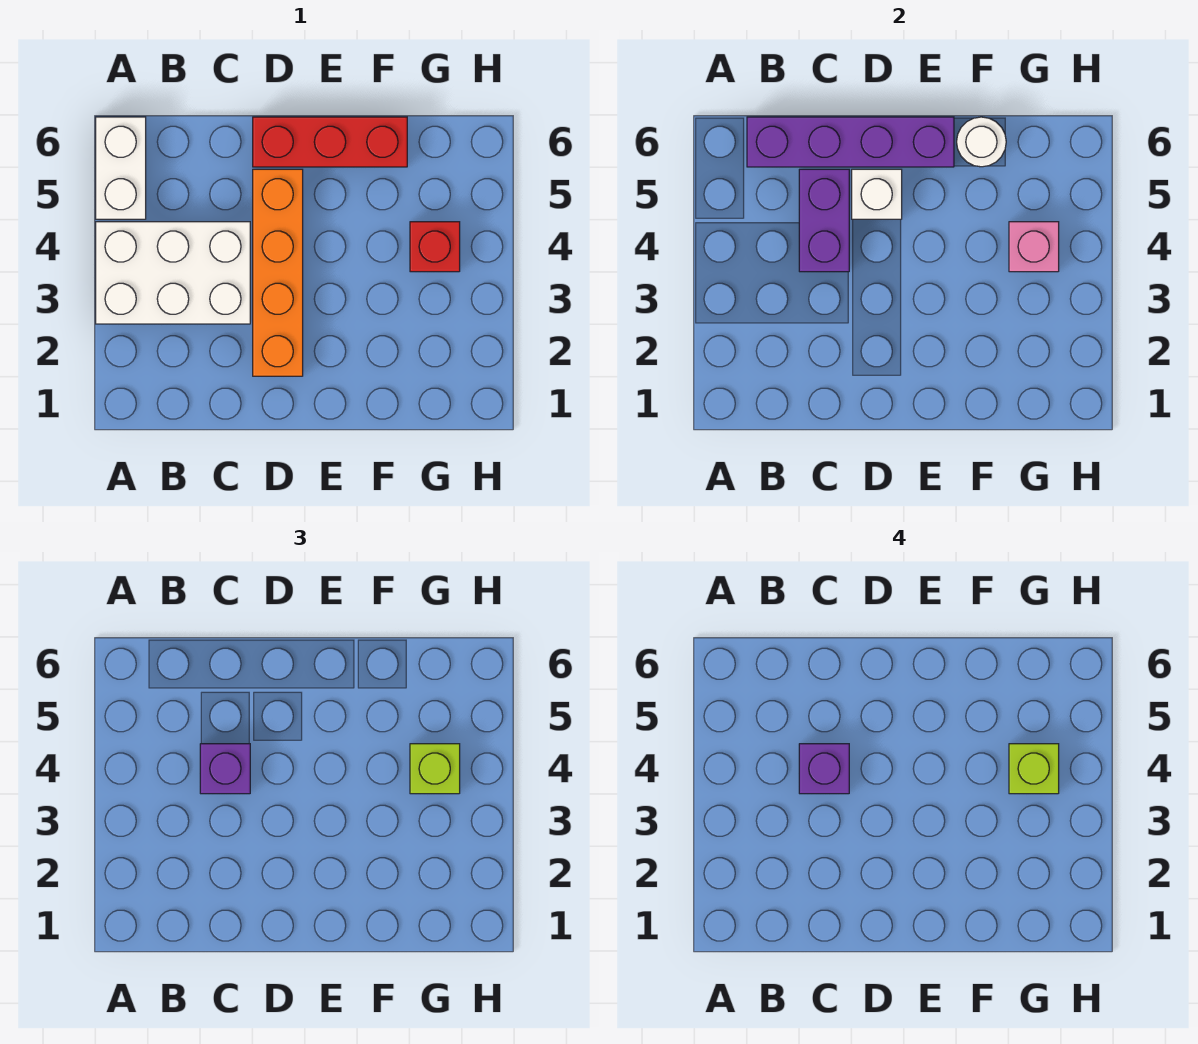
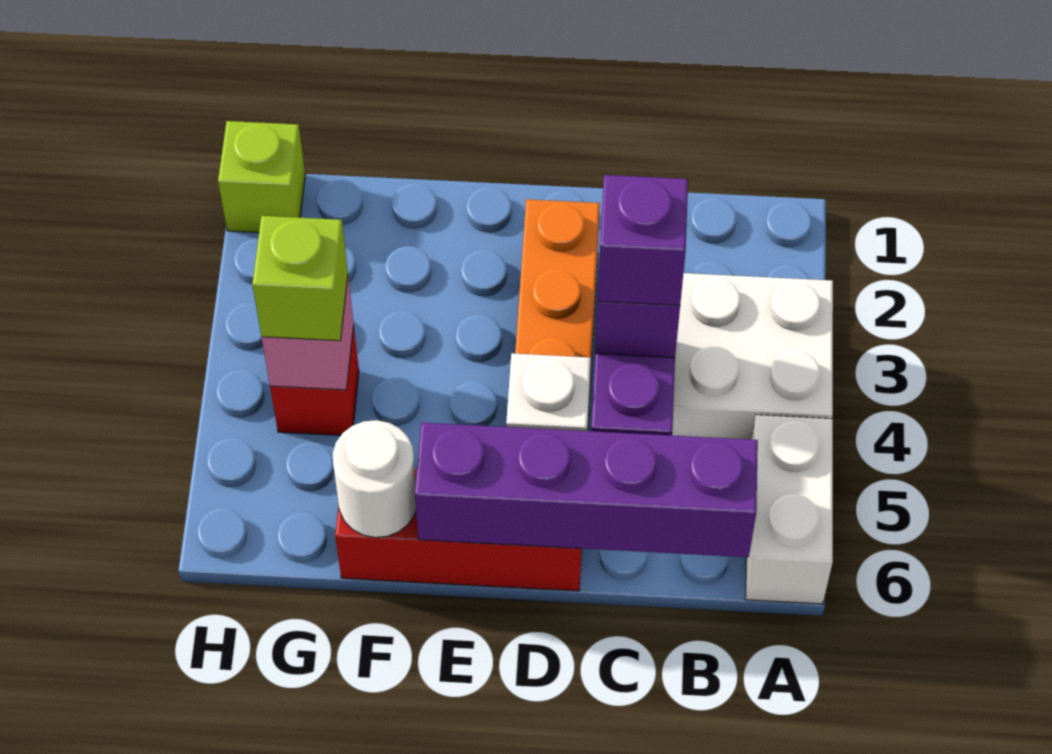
lime 1x1 brick [1009,744,1059,794] -> lime 1x1 brick moved to [218,121,305,233]

